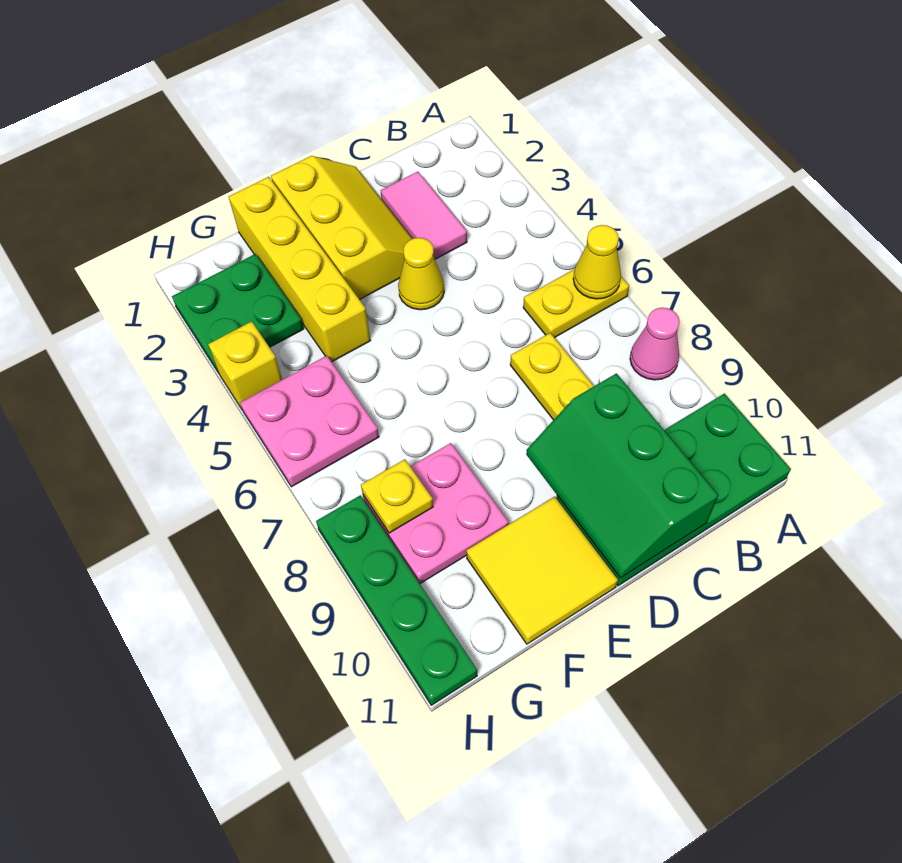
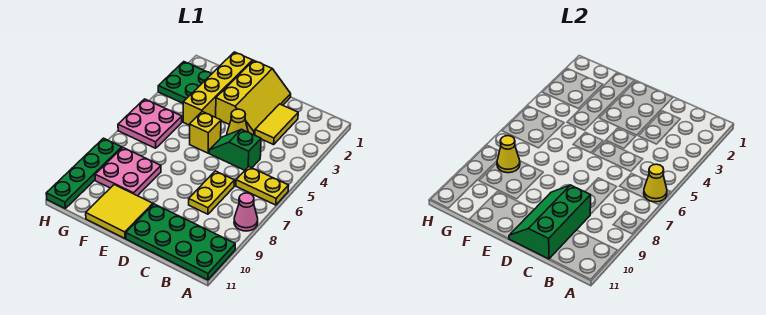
pink 1x2 tile [381,172,467,259] -> yellow 1x2 tile [255,104,298,145]
none -> green 1x2 slope [209,129,261,170]
yellow 1x1 plate [361,459,433,533] -> yellow 1x1 cone [497,136,520,173]
yellow 1x1 brick [208,321,282,409] -> yellow 1x1 brick moved to [190,112,221,153]

